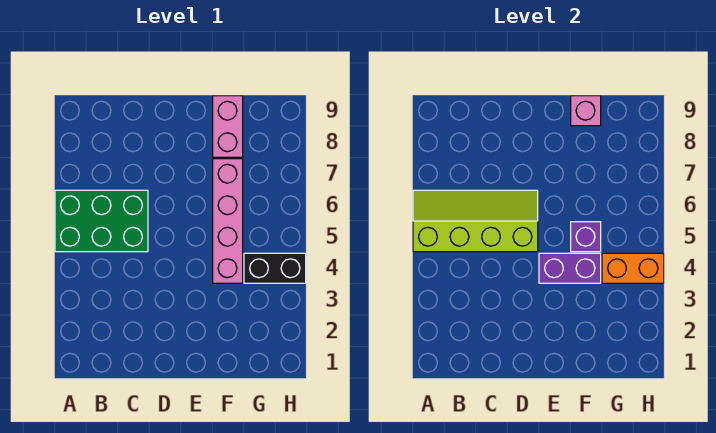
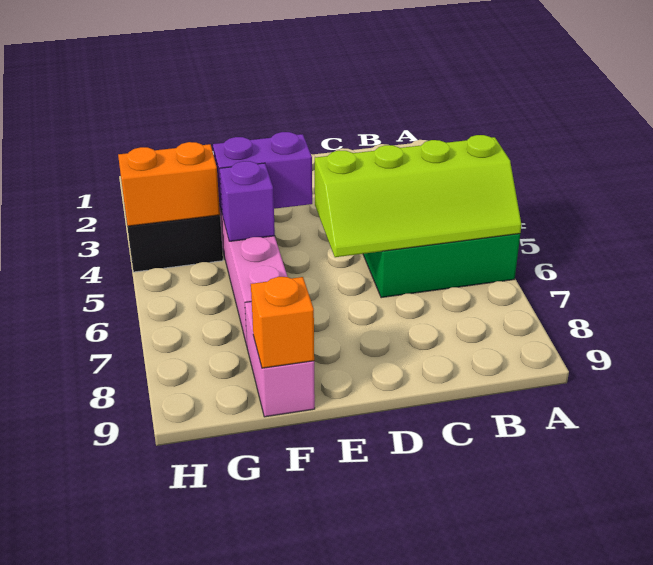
pink 1x1 brick [571,96,601,126] -> orange 1x1 brick [251,277,314,368]

